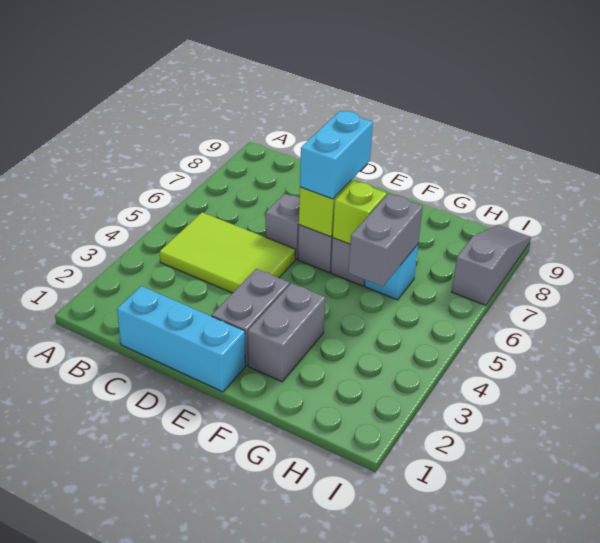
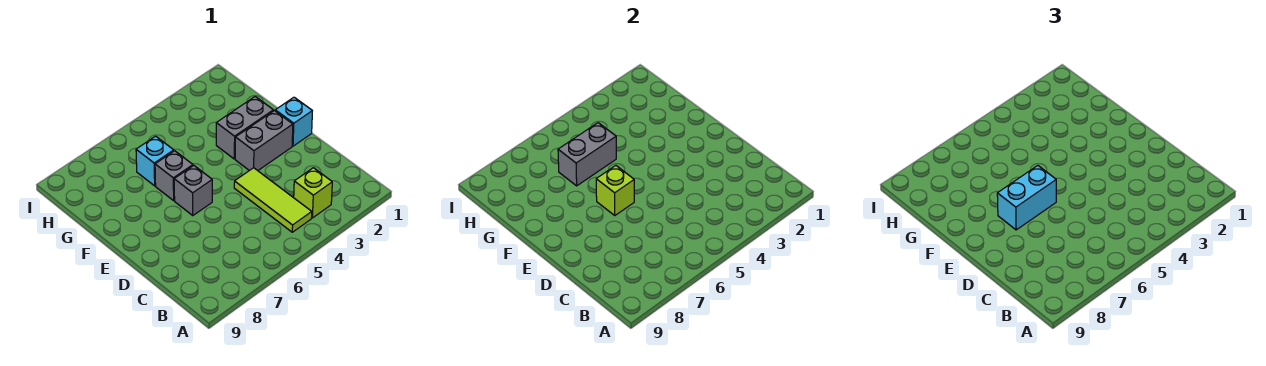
lime 2x3 tile [160,212,296,293] -> lime 1x3 tile [234,168,312,232]
cyan 1x3 brick [117,286,245,392] -> cyan 1x1 brick [275,97,312,146]
grey 1x1 brick [266,194,299,259] -> none
lime 1x1 brick [332,181,387,244] -> lime 1x1 brick moved to [294,168,332,218]
grey 1x3 slope [452,225,531,305] -> none

